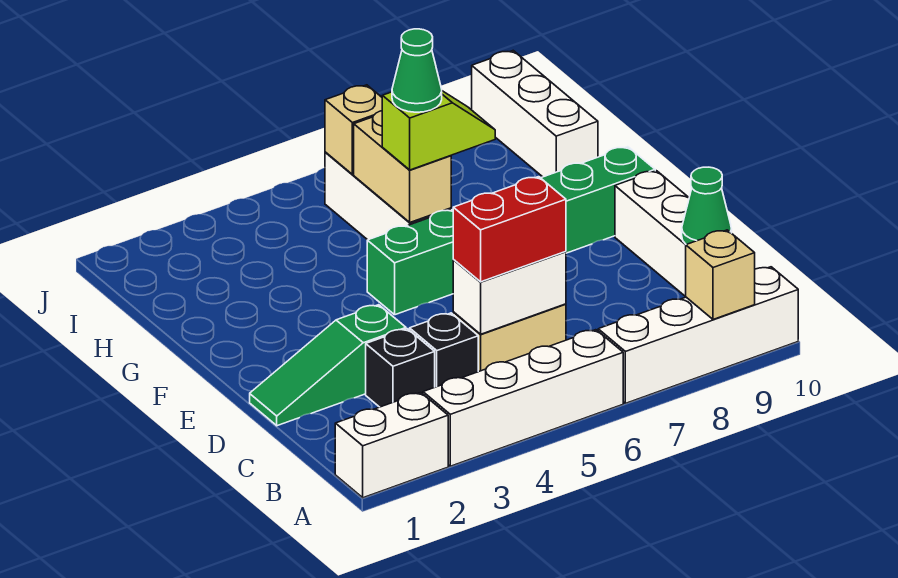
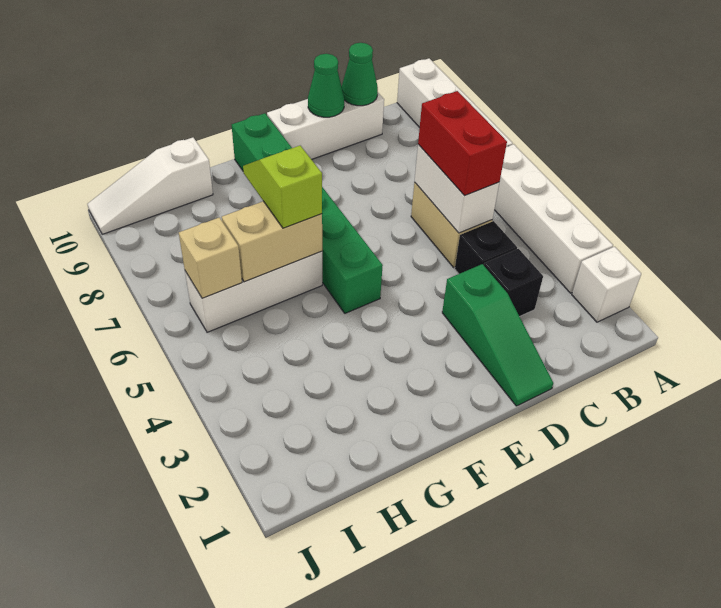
white 1x2 brick [335,393,448,498] -> white 1x1 brick [572,247,641,322]
tan 1x1 brick [686,230,755,319] -> none
green 1x1 cone [392,29,442,112] -> green 1x1 cone moved to [308,54,344,117]
white 1x3 brick [472,51,598,177] -> white 1x3 slope [87,137,213,234]

